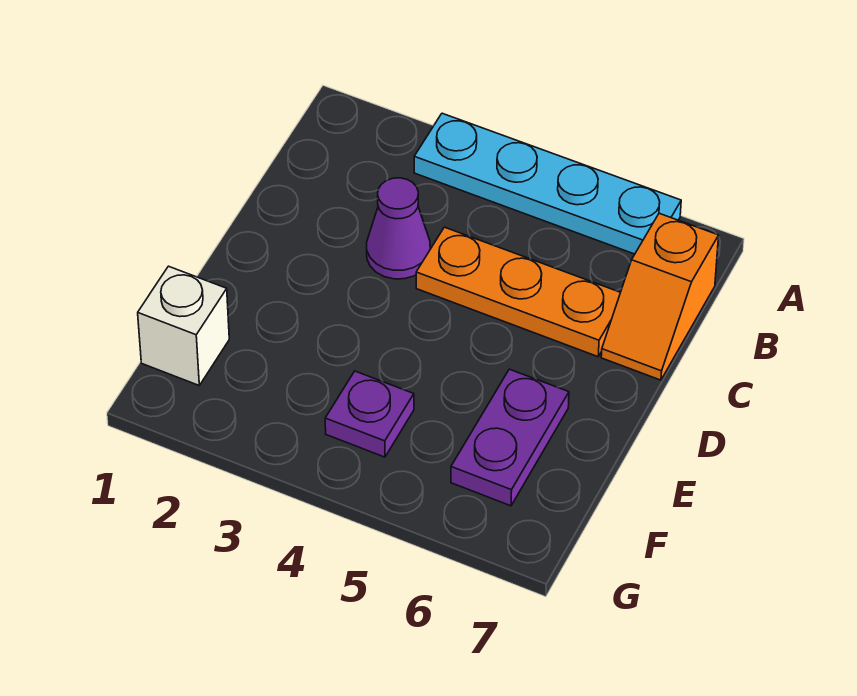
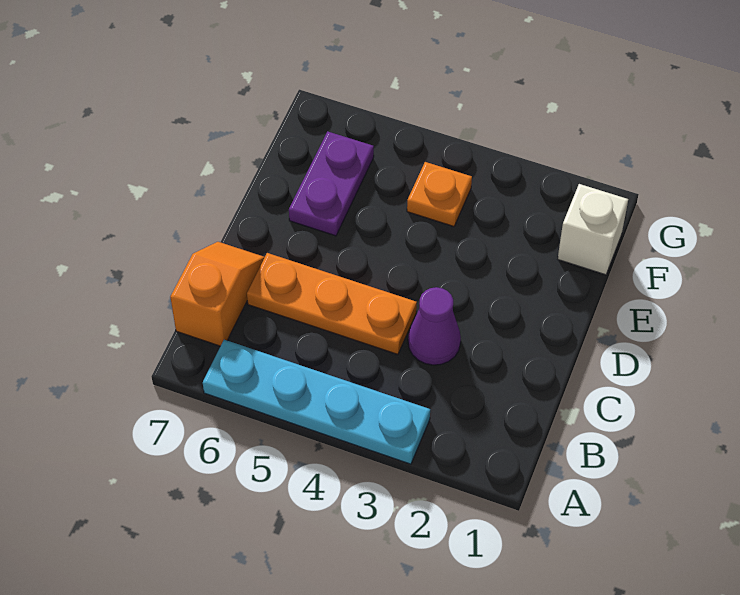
purple 1x1 plate [325,371,414,457] -> orange 1x1 plate [407,162,472,226]

